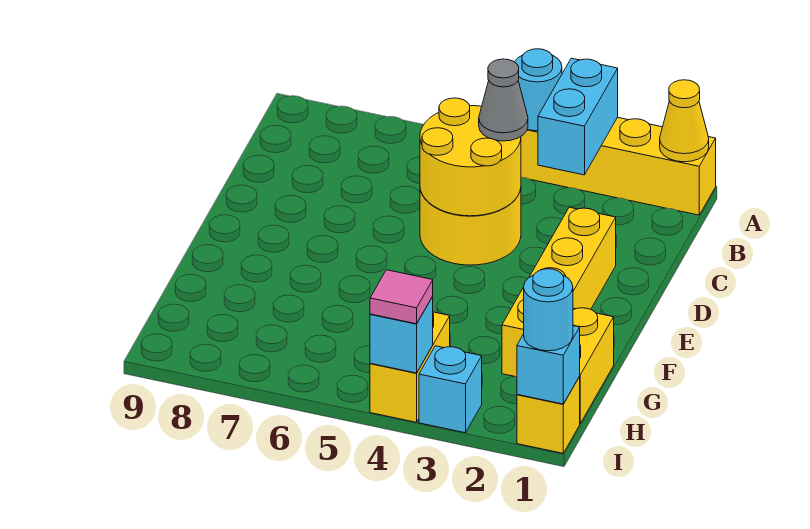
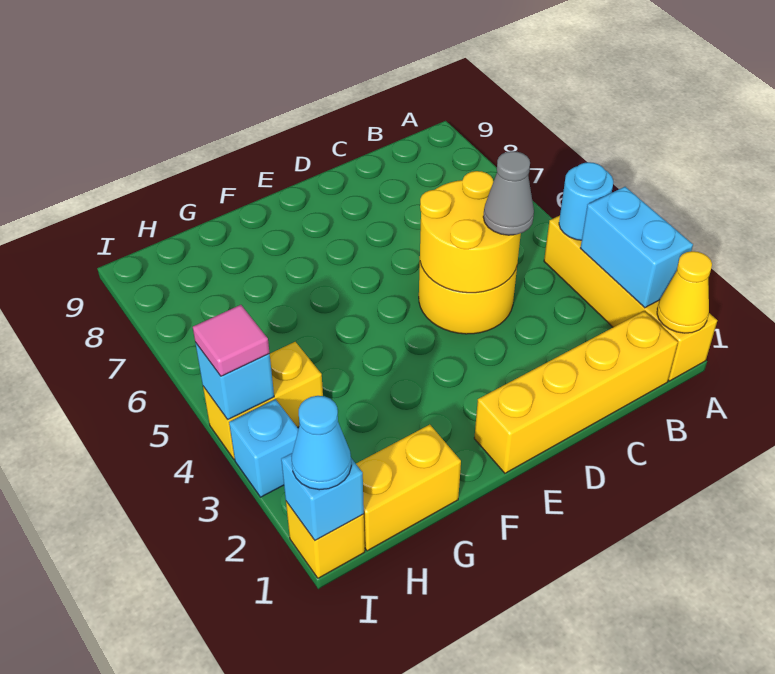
cyan 1x2 brick [538,58,618,175] -> cyan 1x2 brick turned to [580,187,693,308]
yellow 1x4 brick [502,207,616,377] -> yellow 1x4 brick moved to [474,311,678,473]
cyan 1x1 round brick [524,269,573,351] -> cyan 1x1 cone [291,396,351,490]

